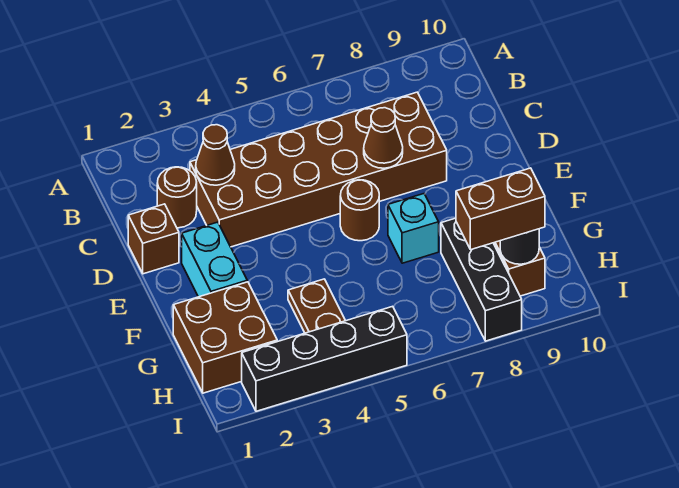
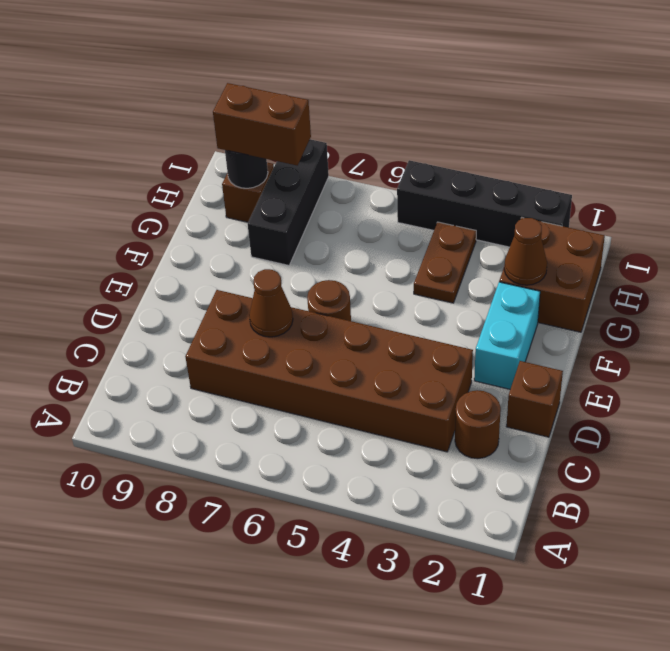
brown 1x1 cone [196,125,235,185] -> brown 1x1 cone moved to [504,218,547,285]
cyan 1x1 brick [388,194,439,263] -> none

